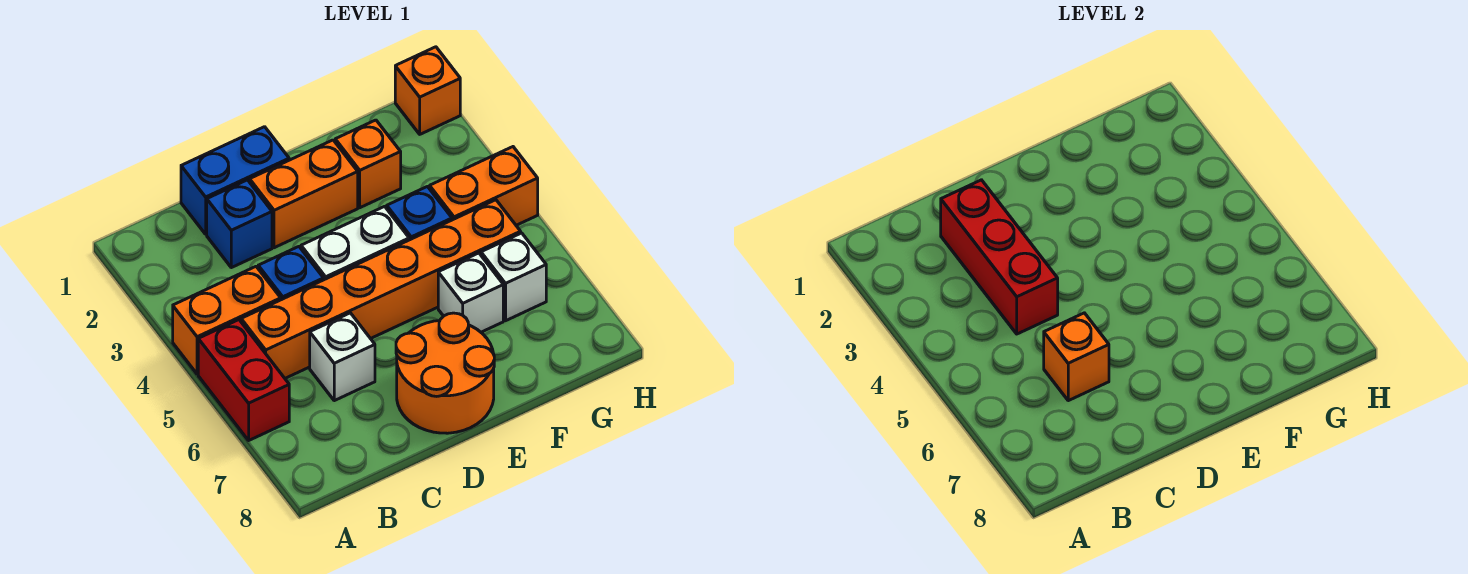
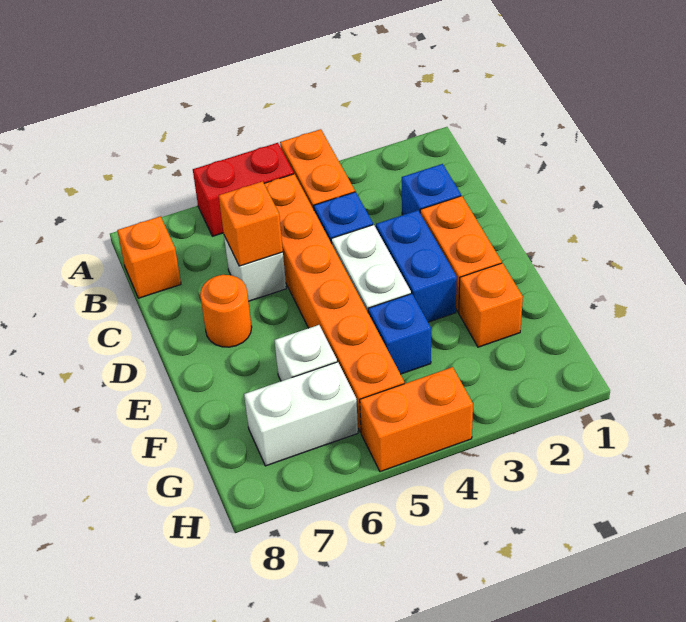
blue 1x2 brick [181,127,289,234] -> blue 1x2 brick moved to [376,210,457,322]
red 1x3 brick [941,180,1058,334] -> none
orange 2x2 round brick [396,313,494,433] -> orange 1x1 round brick [200,275,252,347]
orange 1x2 brick [430,147,538,225] -> orange 1x2 brick turned to [360,367,473,472]
white 1x1 brick [481,233,546,321] -> white 1x2 brick [244,362,358,466]
orange 1x1 brick [395,47,460,134] -> orange 1x1 brick moved to [117,216,181,298]

